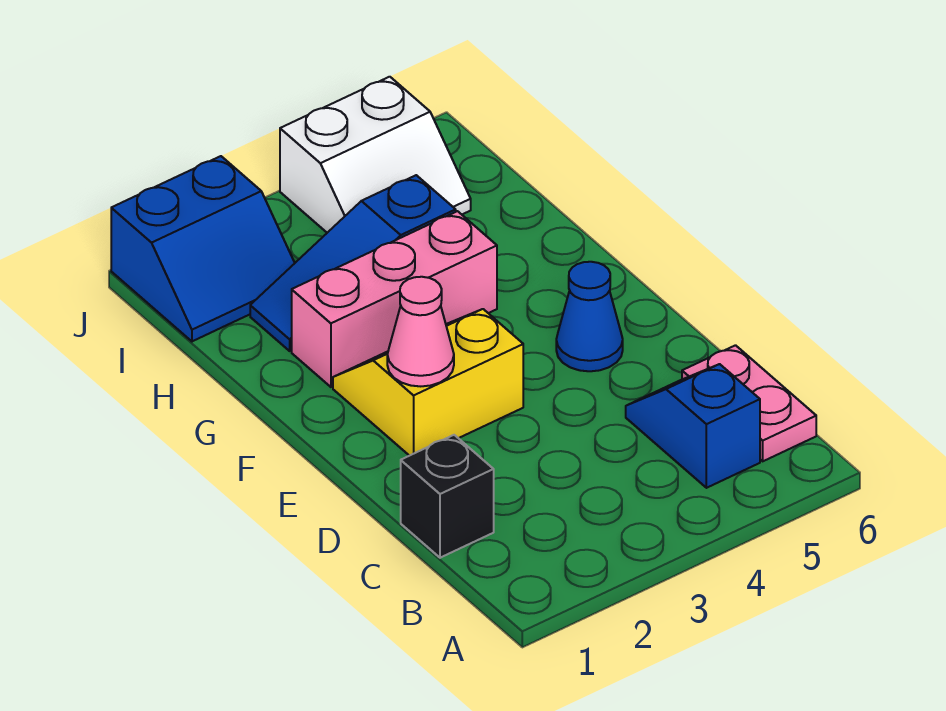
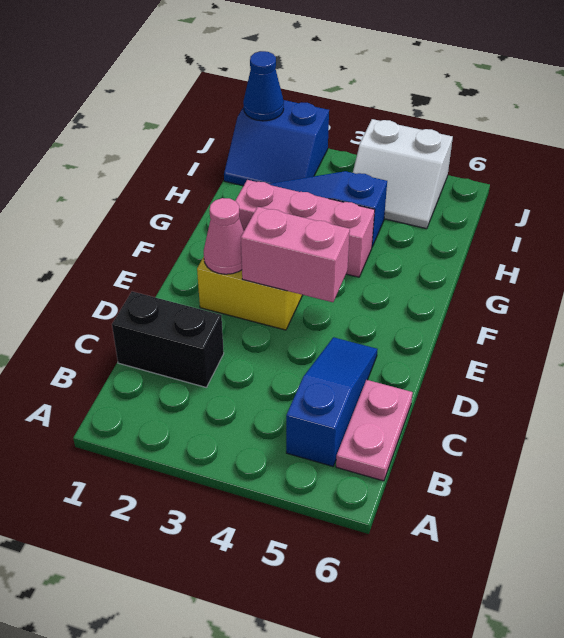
blue 1x2 slope [626,364,760,488] -> blue 1x3 slope [286,337,378,466]
black 1x1 brick [401,435,494,558] -> black 1x2 brick [112,292,224,387]
none -> pink 1x2 brick [241,207,350,302]
blue 1x1 cone [556,262,623,371] -> blue 1x1 cone moved to [243,51,284,121]

